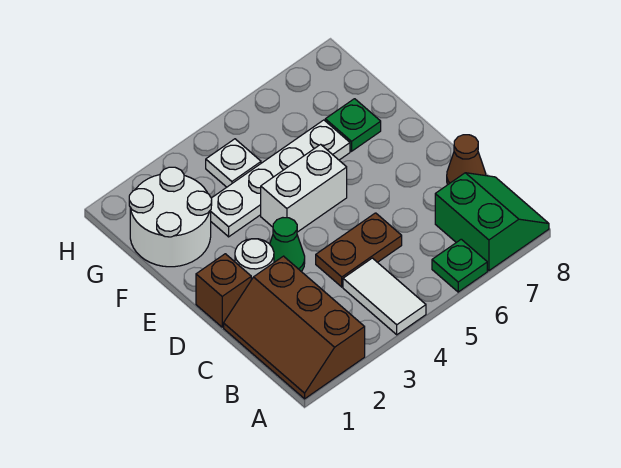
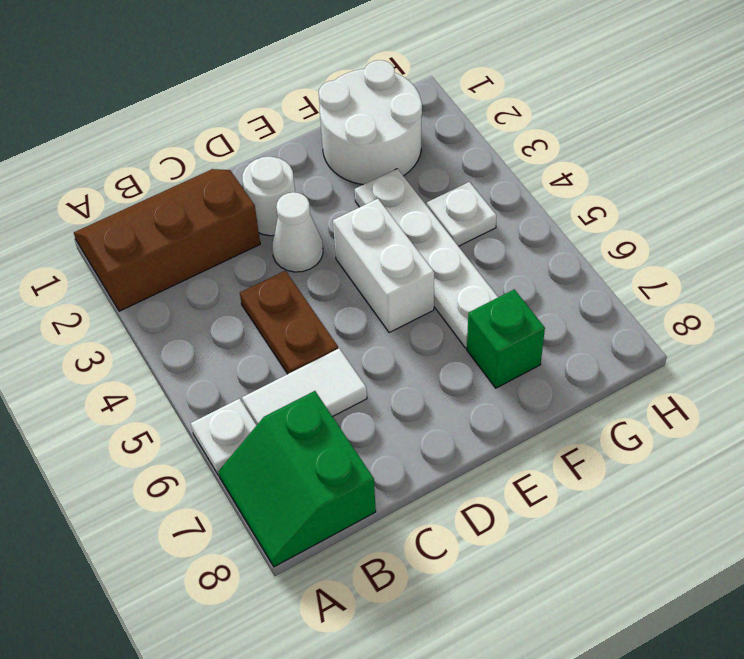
white 1x2 tile [343,258,426,335] -> white 1x2 tile moved to [242,349,367,425]
green 1x1 plate [432,239,487,292] -> white 1x1 plate [191,399,257,475]
green 2x2 slope [435,173,549,271] -> green 2x2 slope turned to [218,391,376,567]
brown 1x1 cone [447,135,486,184] -> none
brown 1x1 brick [196,254,251,327] -> none
green 1x1 cone [270,218,305,271] -> white 1x1 cone [272,192,323,272]
green 1x1 plate [325,99,381,151] -> green 1x1 brick [467,289,545,388]

